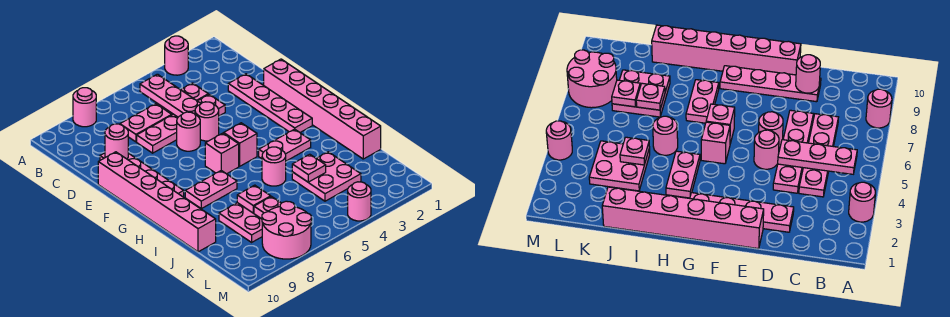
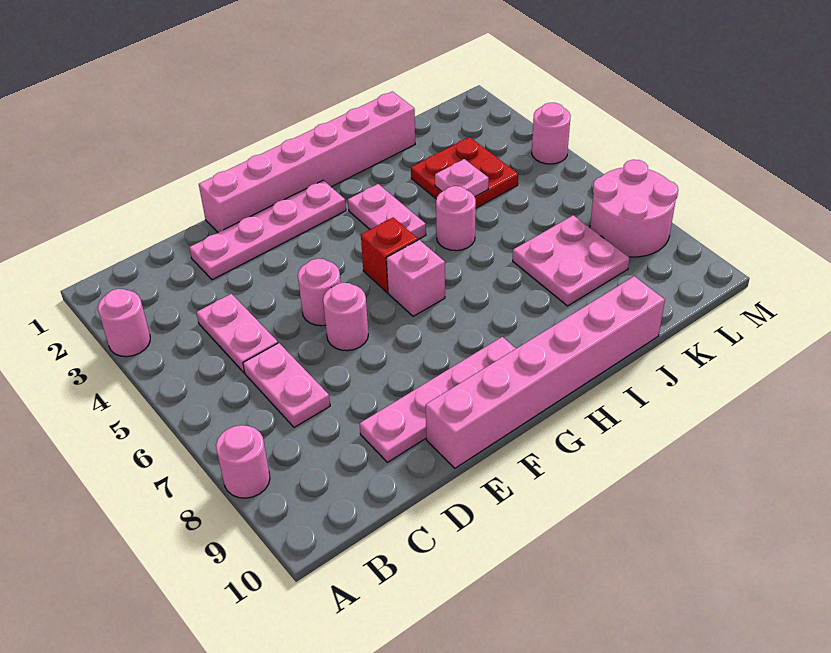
pink 1x3 plate [140,74,201,117] -> none
pink 1x4 plate [137,94,225,153] -> none
pink 1x1 round brick [105,124,128,159] -> none
pink 1x1 brick [224,123,257,166] -> red 1x1 brick [361,218,418,293]
pink 1x2 plate [185,171,237,209] -> none
pink 2x2 plate [292,152,361,201] -> red 2x2 plate [411,137,518,208]
pink 1x1 plate [237,185,271,213] -> none
pink 1x1 plate [254,197,281,219] -> none

